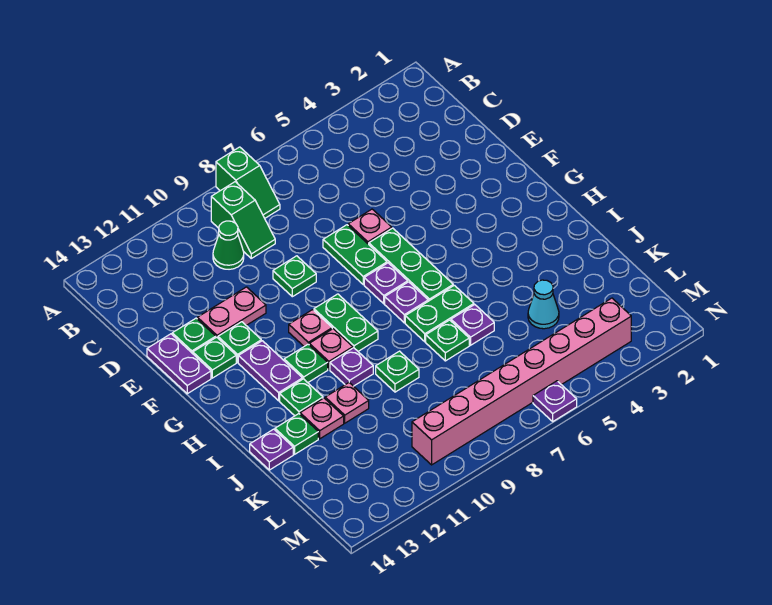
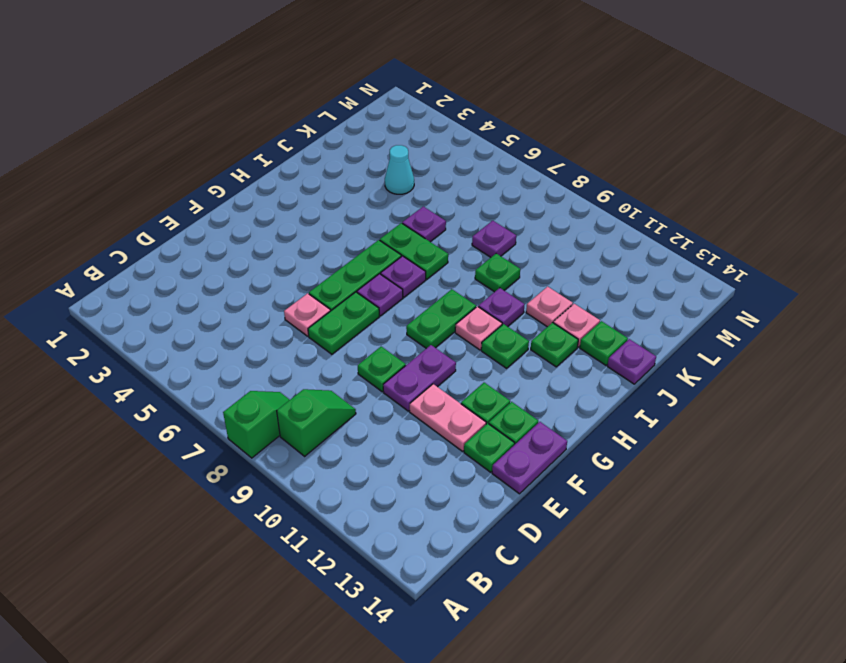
green 1x1 cone [213,221,244,269] -> none
pink 1x1 plate [289,310,332,346] -> none
purple 1x2 plate [238,341,303,401] -> purple 1x2 plate moved to [383,345,456,411]
green 1x1 plate [426,320,469,361] -> none
pink 1x8 brick [412,298,631,465] -> none
purple 1x1 plate [533,381,577,421] -> purple 1x1 plate moved to [472,221,516,257]

